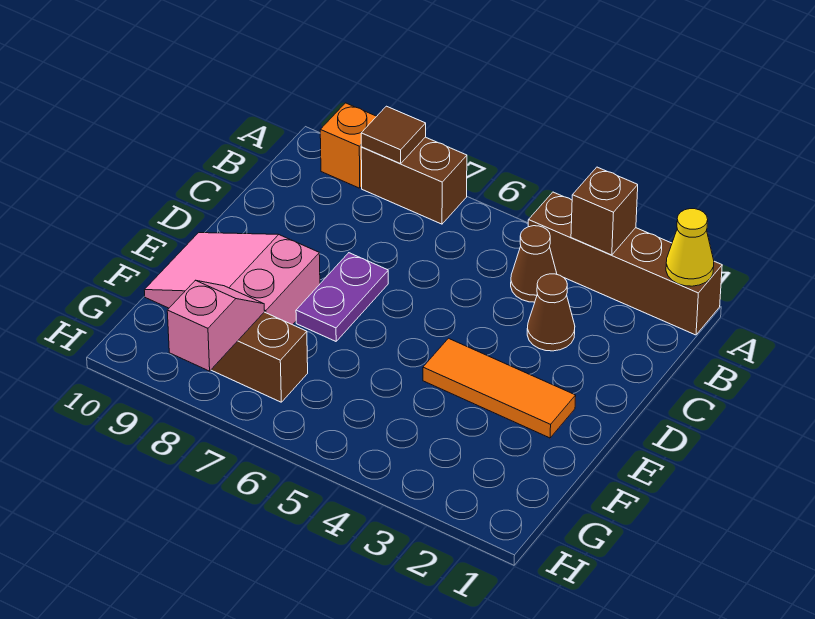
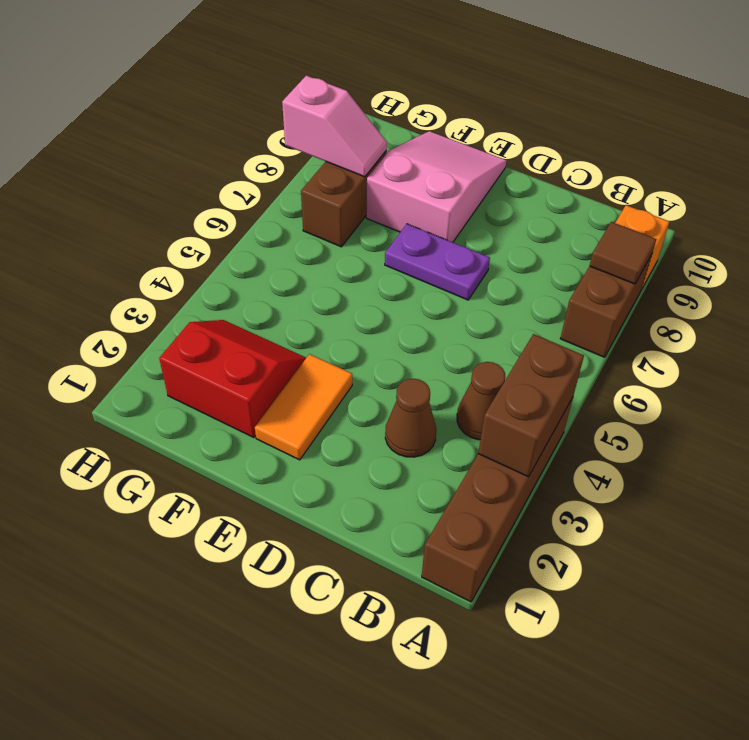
yellow 1x1 cone [666,209,714,286] -> none
brown 1x1 brick [571,167,638,255] -> brown 1x2 brick [478,334,584,477]
orange 1x3 tile [423,338,576,438] -> orange 1x2 tile [255,354,352,460]
none -> red 2x2 slope [159,320,306,438]

